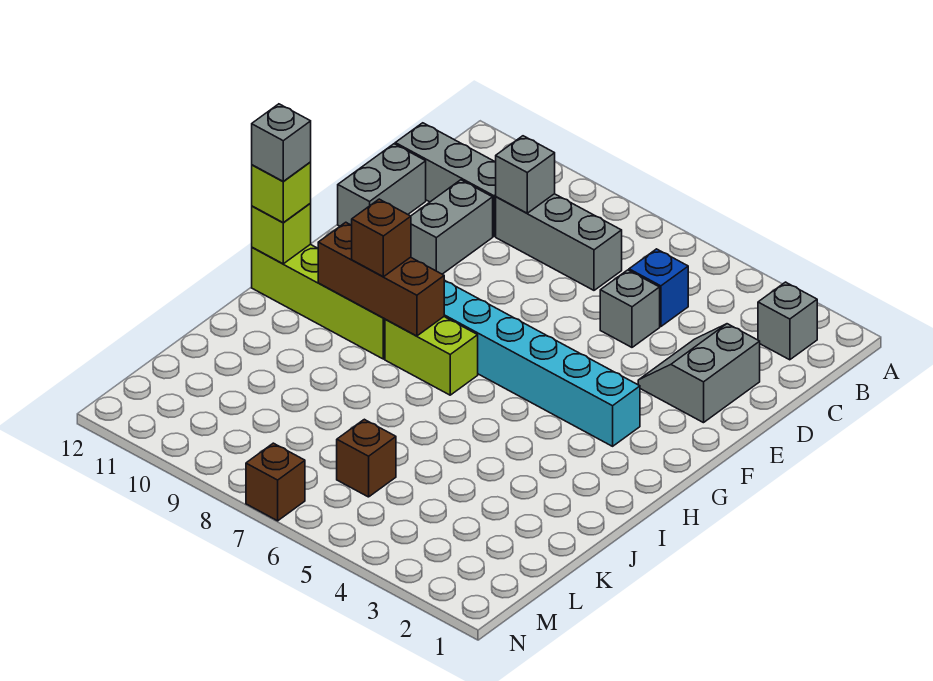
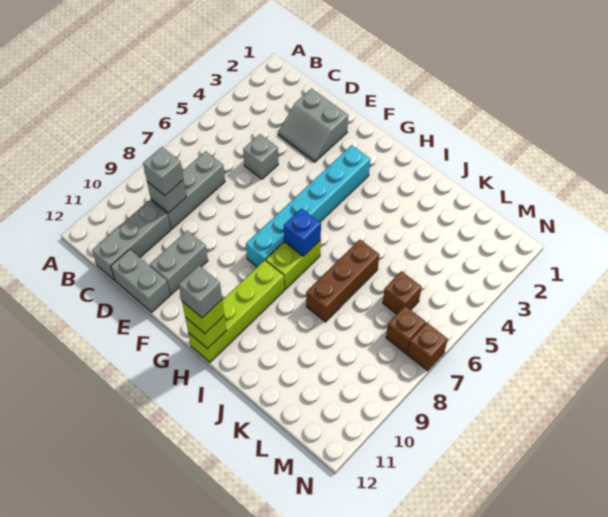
grey 1x1 brick [758,282,817,360] -> grey 1x1 brick moved to [143,147,183,195]
blue 1x1 brick [629,249,688,327] -> blue 1x1 brick moved to [284,208,321,256]
grey 1x2 brick [411,180,493,274] -> grey 1x2 brick turned to [150,230,208,295]
brown 1x3 brick [318,222,444,336] -> brown 1x3 brick moved to [306,240,379,322]
brown 1x1 brick [352,199,411,277] -> brown 1x1 brick moved to [386,306,426,353]

